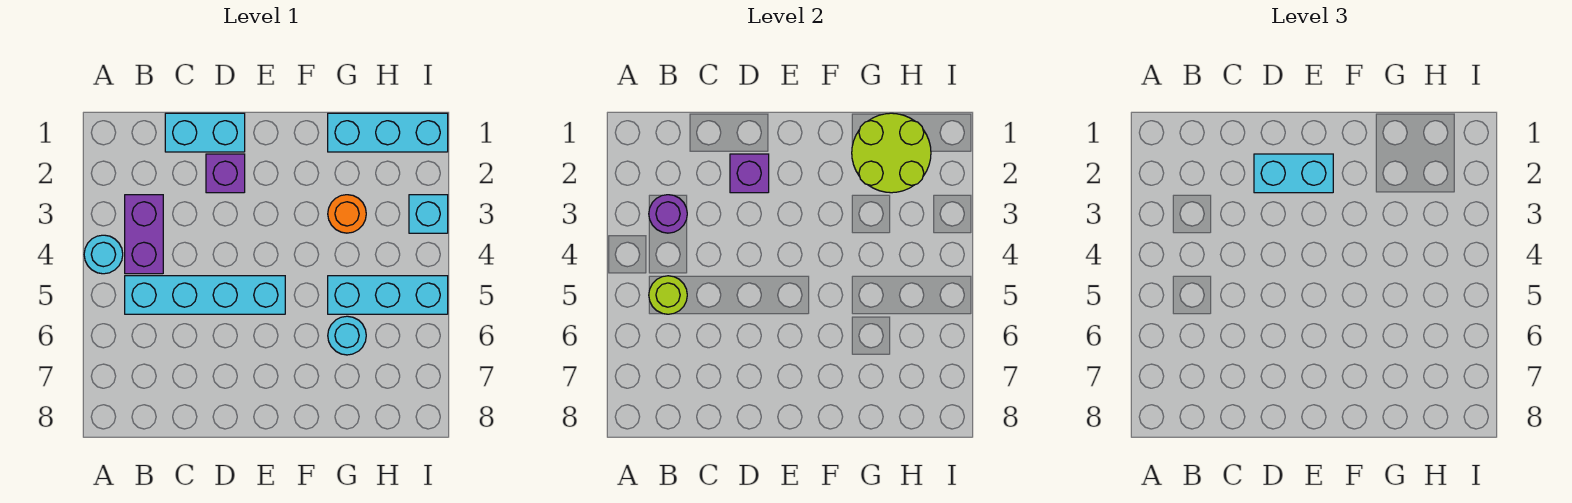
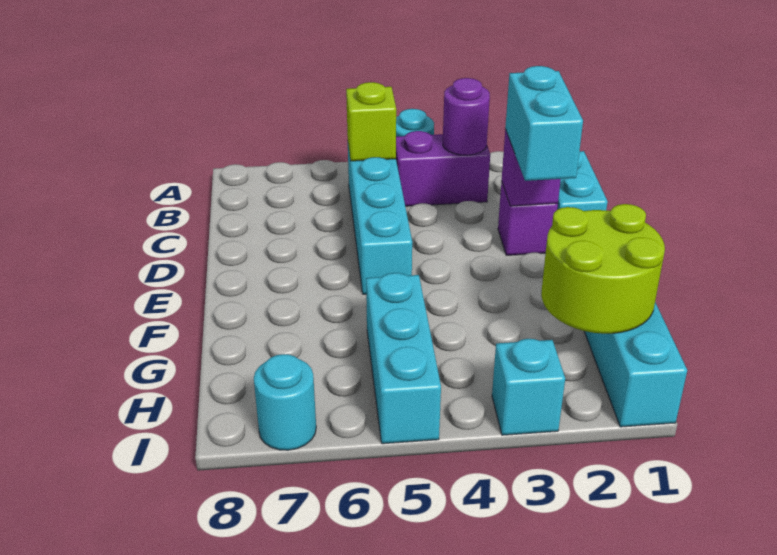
lime 1x1 round brick [649,276,687,314] -> lime 1x1 brick [346,82,396,161]
orange 1x1 round brick [328,195,366,233] -> none
cyan 1x1 round brick [328,316,366,355] -> cyan 1x1 round brick moved to [254,354,316,450]

